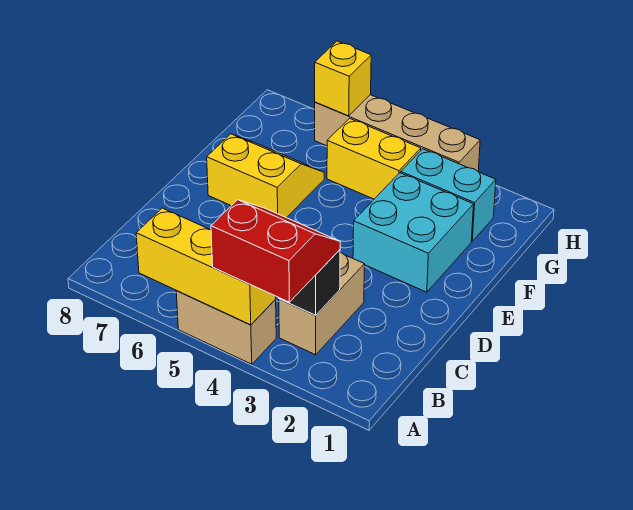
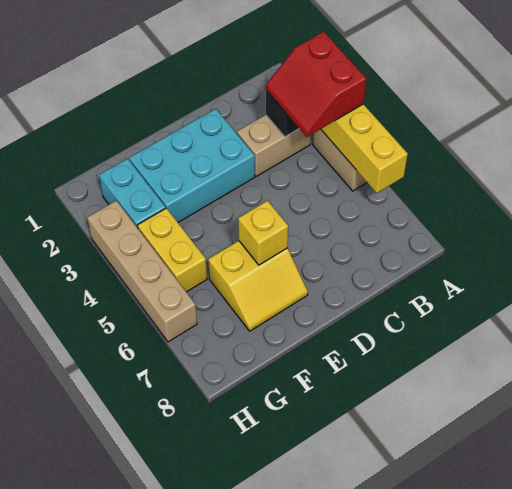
cyan 2x2 brick [353,173,474,292] -> cyan 2x3 brick [129,109,255,222]
yellow 2x2 slope [207,134,324,218] -> yellow 2x2 slope turned to [208,241,308,331]
yellow 1x1 brick [315,41,371,116] -> yellow 1x1 brick moved to [238,201,288,265]

